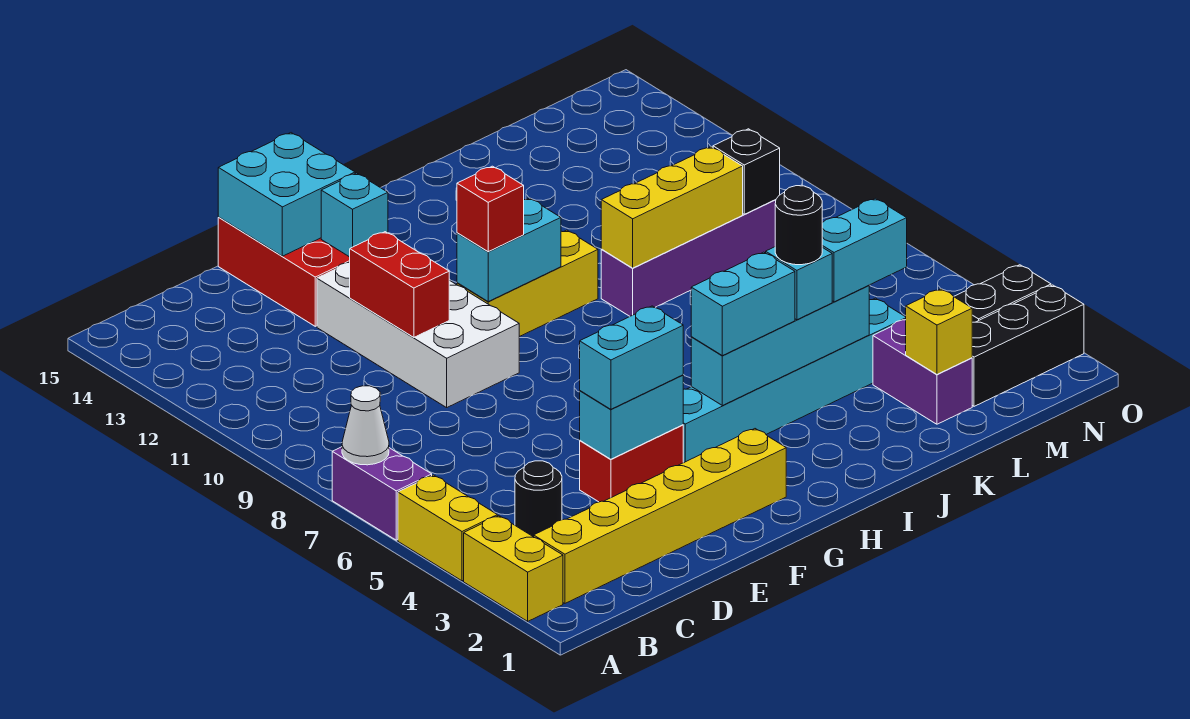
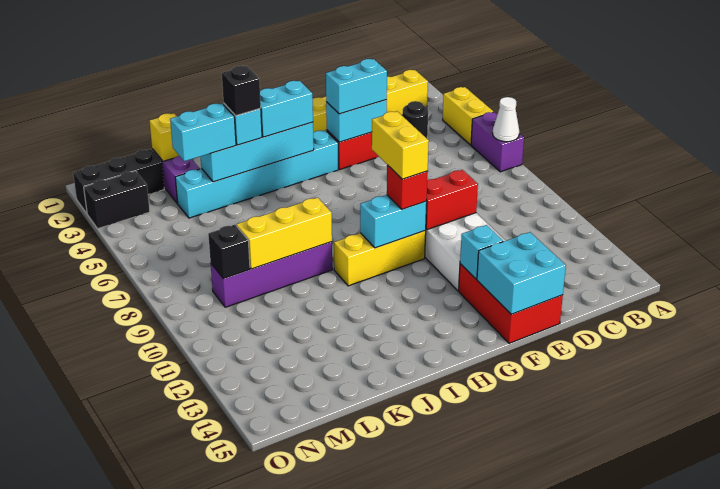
yellow 1x2 brick [464,516,563,621] -> yellow 1x2 brick moved to [372,111,429,179]
red 1x2 brick [349,232,449,337] -> red 1x2 brick turned to [426,170,478,230]
black 1x1 round brick [775,186,822,265] -> black 1x1 brick [222,66,261,116]

